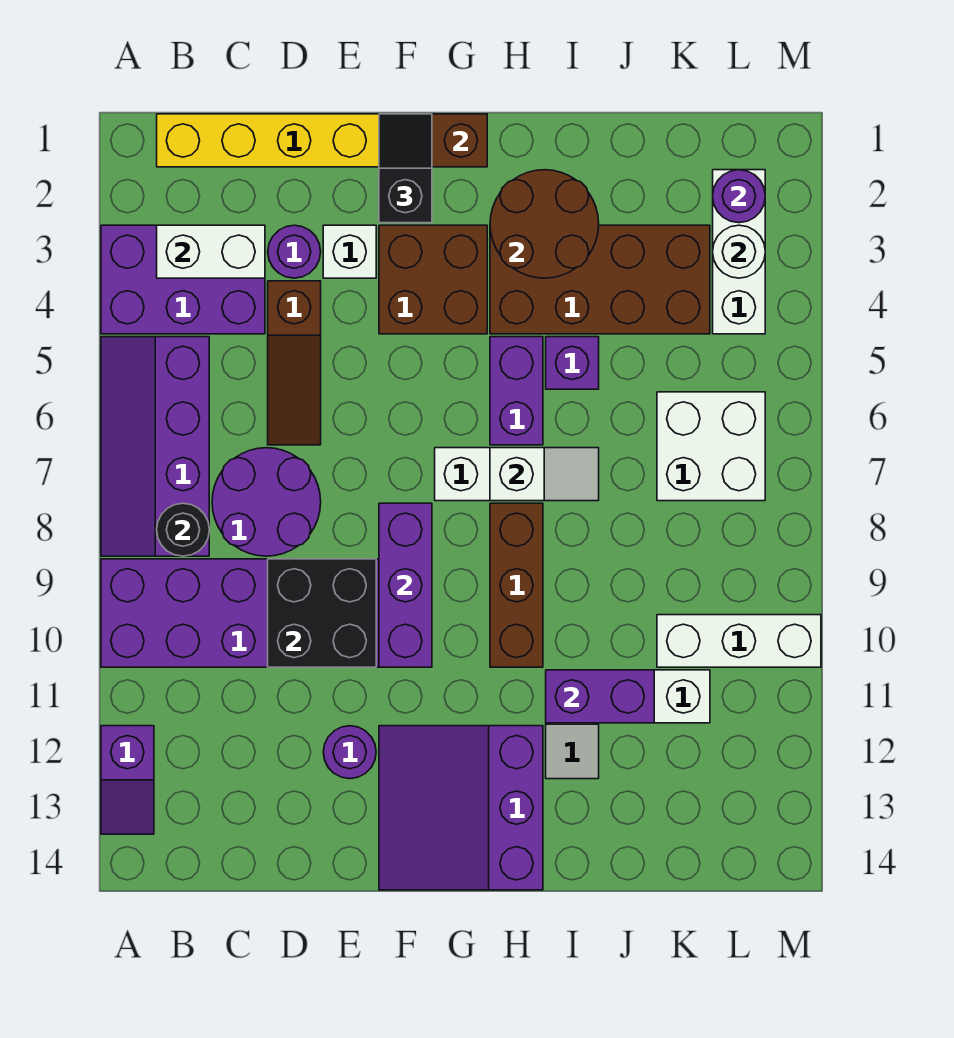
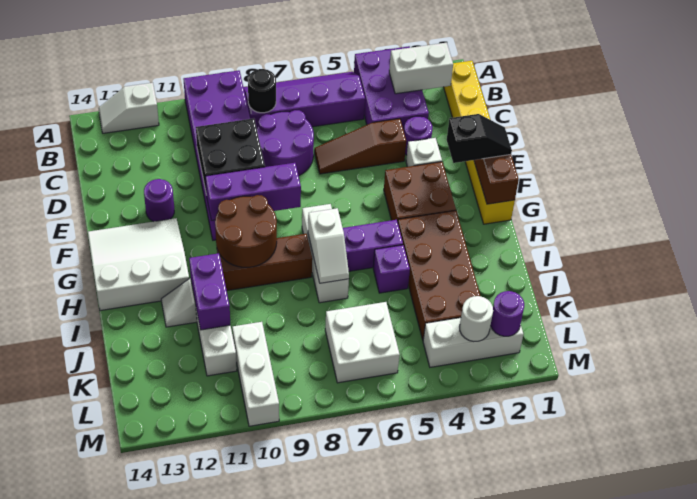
purple 1x2 slope [101,726,154,834] -> white 1x2 slope [98,83,159,133]
white 1x2 brick [157,225,265,278] -> white 1x2 brick turned to [389,43,453,94]
purple 3x3 slope [379,726,543,890] -> white 3x3 slope [88,218,189,311]
brown 2x2 round brick [490,170,599,278] -> brown 2x2 round brick moved to [215,195,277,267]

